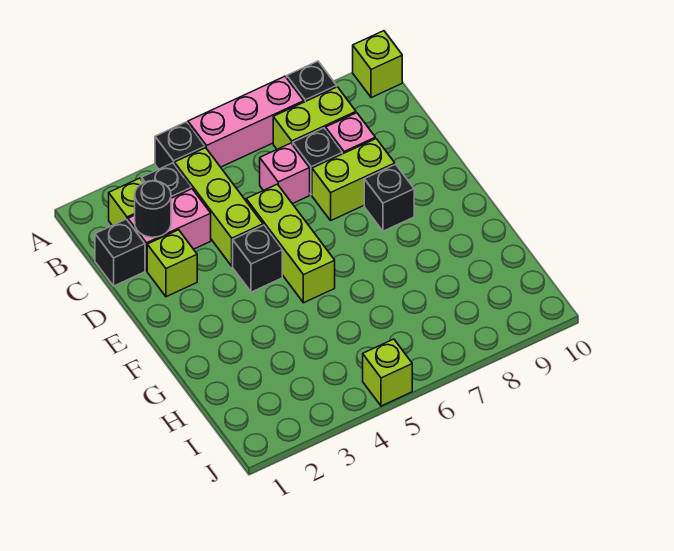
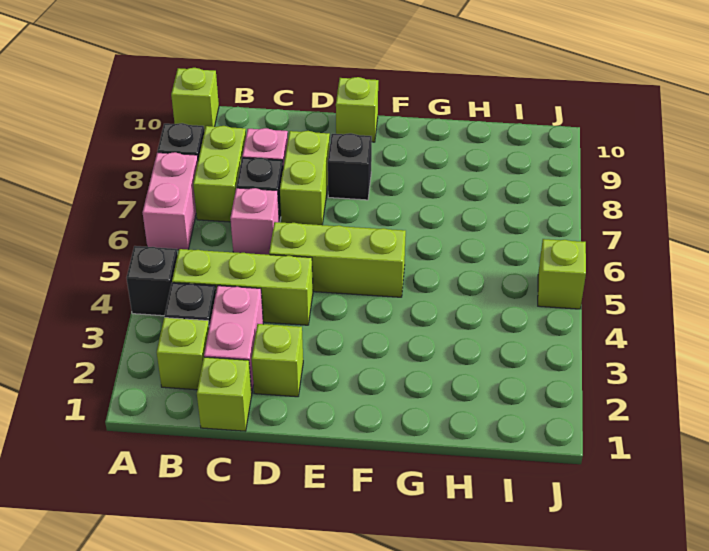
pink 1x3 brick [188,76,304,167] -> pink 1x2 brick [143,152,198,250]
black 1x1 brick [95,219,145,286] -> lime 1x1 brick [197,357,252,431]
black 1x1 round brick [135,181,171,237] -> none
black 1x1 brick [233,225,282,292] -> none
none -> lime 1x1 brick [336,77,378,142]

